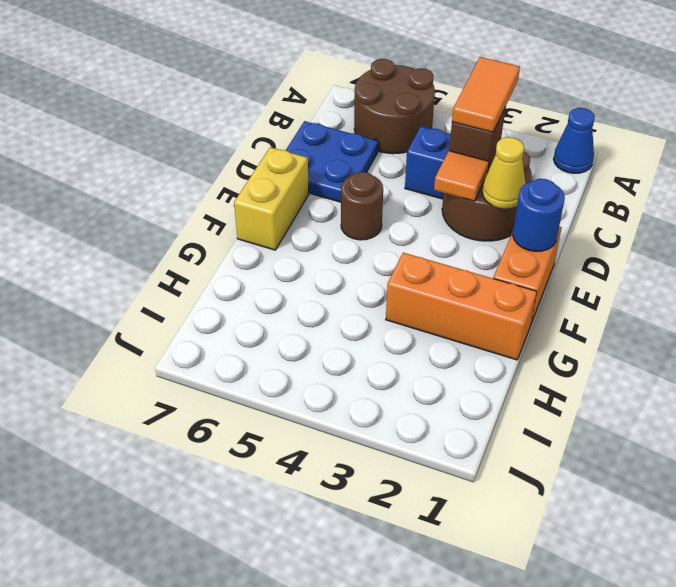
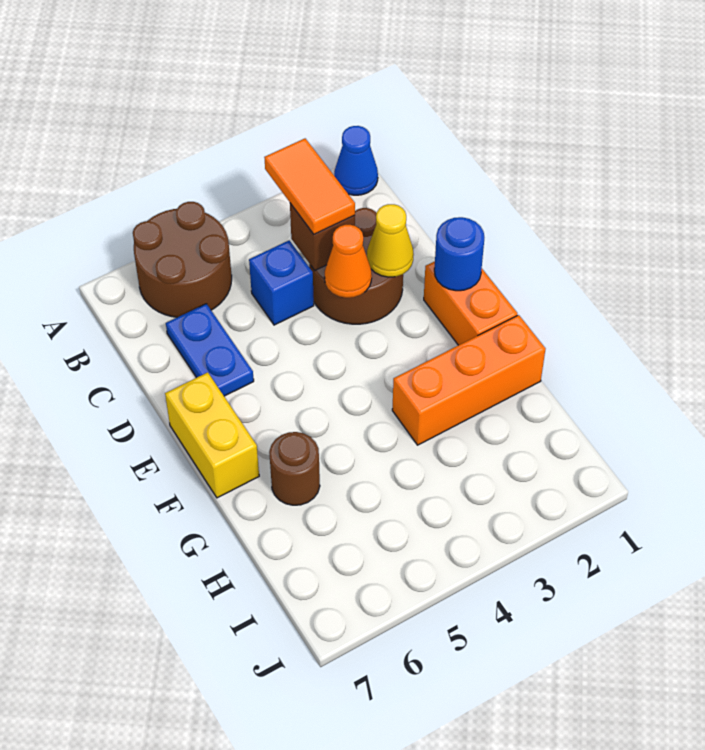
blue 2x2 plate [286,121,378,202] -> blue 1x2 plate [166,304,254,396]
orange 1x1 tile [434,151,489,201] -> orange 1x1 cone [325,225,372,298]
brown 1x1 round brick [341,172,383,240] -> brown 1x1 round brick moved to [269,432,320,505]

